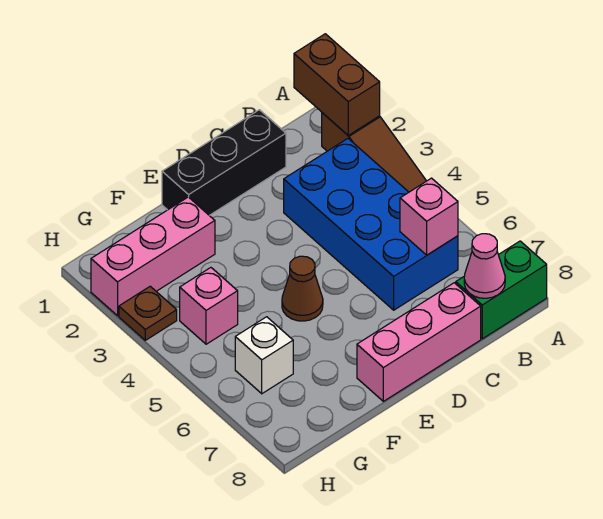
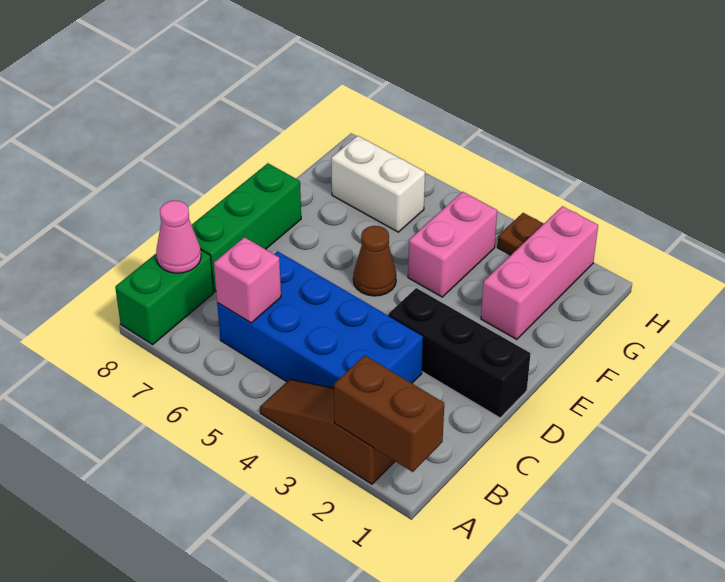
black 1x3 brick [162,110,286,215] -> black 1x3 brick turned to [388,288,531,418]
pink 1x3 brick [357,283,481,401] -> green 1x3 brick [192,163,301,292]
pink 1x1 brick [180,268,238,344] -> pink 1x2 brick [408,192,497,297]
white 1x1 brick [235,317,293,394] -> white 1x2 brick [331,136,425,232]

